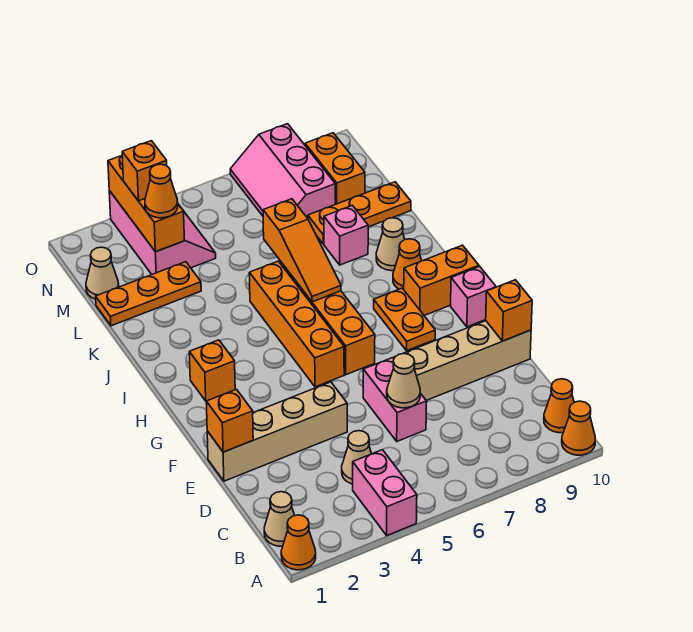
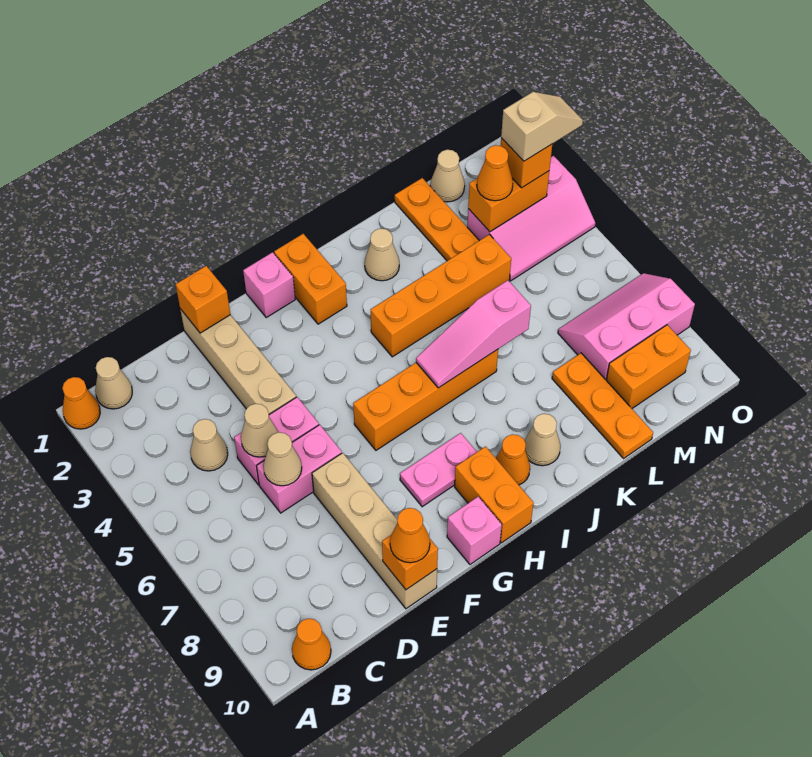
pink 1x2 brick [353,450,417,535] -> pink 1x2 brick moved to [234,397,319,485]
orange 1x1 cone [562,401,595,455] -> orange 1x1 cone moved to [390,508,430,563]
none -> tan 1x1 cone [241,404,278,457]
orange 1x4 brick [249,261,344,387] -> orange 1x4 brick moved to [371,234,511,357]
orange 1x2 plate [374,288,435,351] -> pink 1x2 plate [400,433,477,507]
orange 1x1 brick [189,340,235,401] -> orange 1x2 brick [274,234,347,324]
orange 1x3 slope [263,199,341,302] -> pink 1x3 slope [416,280,531,388]
none -> tan 1x1 cone [364,228,399,281]
pink 1x1 brick [324,205,368,265] -> pink 1x1 brick moved to [243,252,295,317]
orange 1x3 brick [108,156,184,252] -> orange 1x2 brick [468,171,549,232]
none -> tan 1x2 slope [501,92,583,161]

